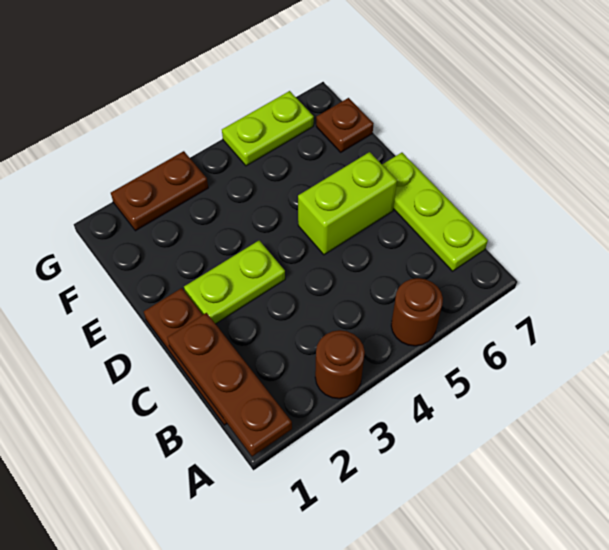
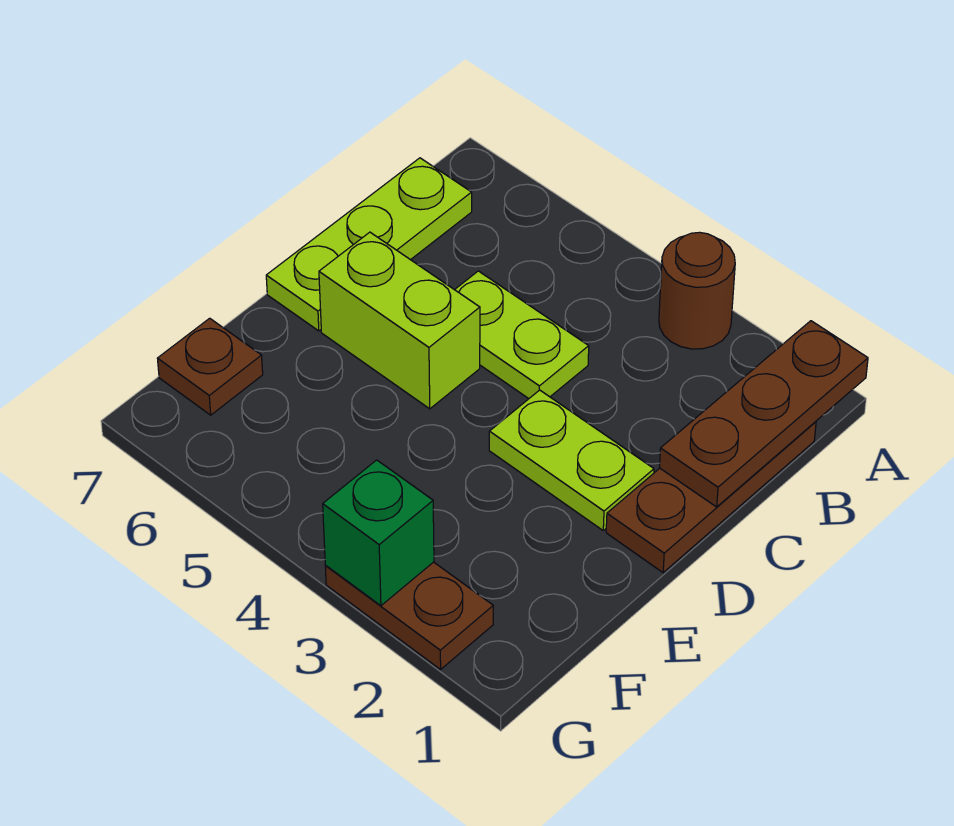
brown 1x1 round brick [391,278,443,346] -> none
none -> green 1x1 brick [323,460,434,606]
lime 1x2 plate [222,91,314,166] -> lime 1x2 plate moved to [455,271,589,399]

